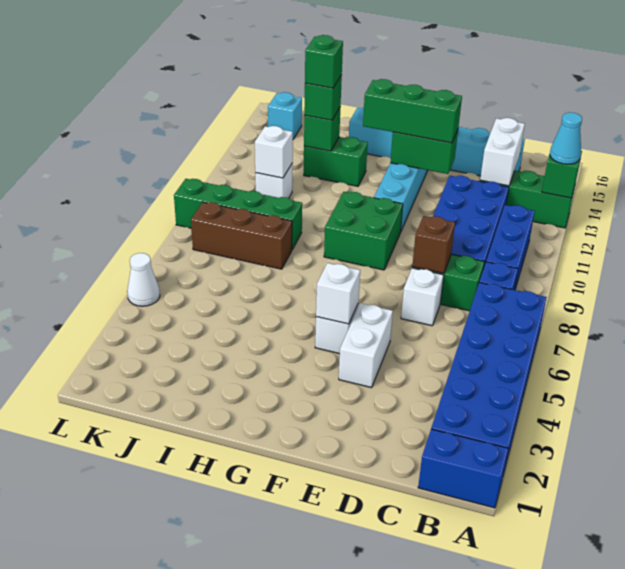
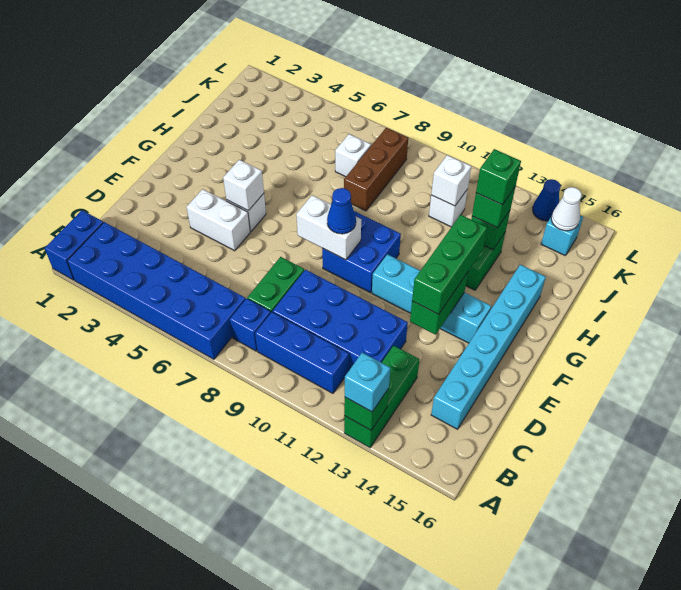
cyan 1x1 cone [550,112,582,164] -> cyan 1x1 brick [345,353,390,412]
white 1x2 brick [480,118,525,186] -> white 1x2 brick moved to [296,195,361,260]
white 1x1 brick [401,268,444,326] -> white 1x1 brick moved to [335,134,371,177]
brown 1x1 brick [412,216,455,273] -> none
green 2x2 brick [324,192,403,270] -> blue 2x2 brick [322,211,401,293]
none -> blue 1x1 cone [327,188,356,234]
green 1x4 brick [174,179,302,249] -> none
white 1x1 cone [127,253,160,306] -> white 1x1 cone moved to [551,187,582,231]
none -> blue 1x1 cone [533,179,561,221]

